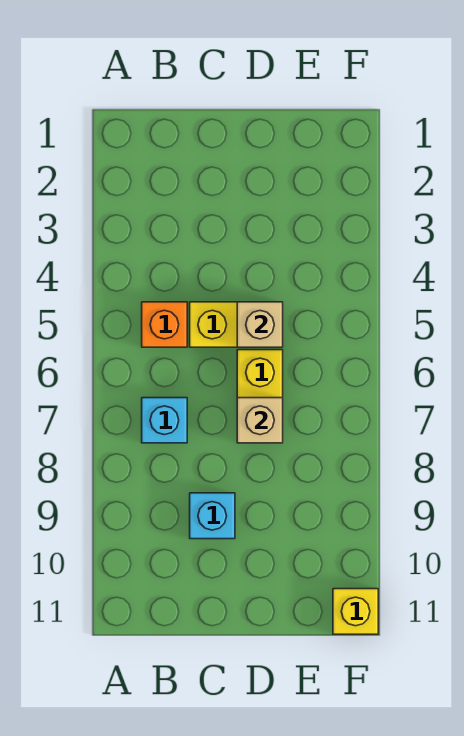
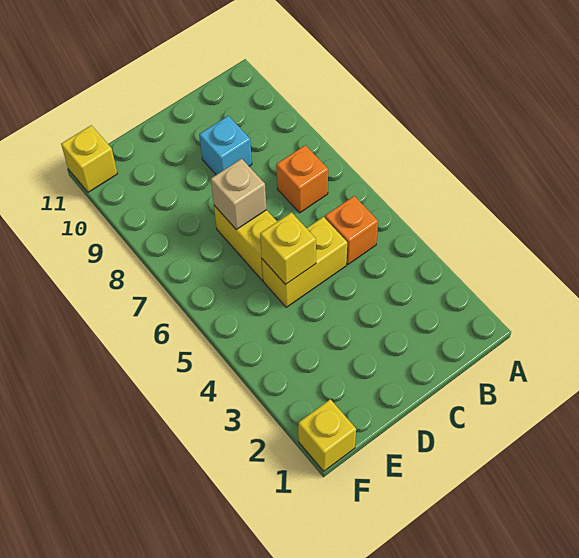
cyan 1x1 brick [142,398,187,443] -> orange 1x1 brick [276,145,328,213]
tan 1x1 brick [237,302,283,347] -> yellow 1x1 brick [260,212,316,285]
none -> yellow 1x1 brick [298,399,356,471]

